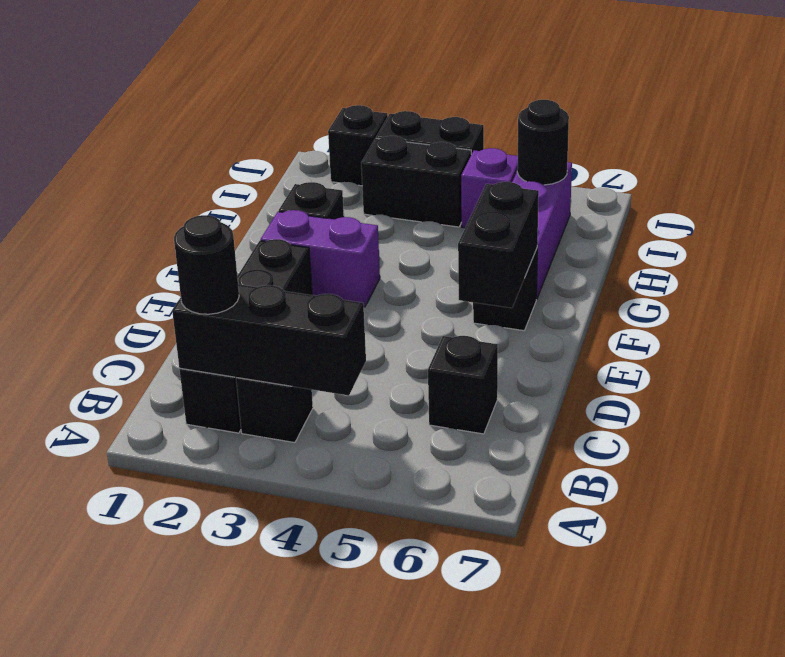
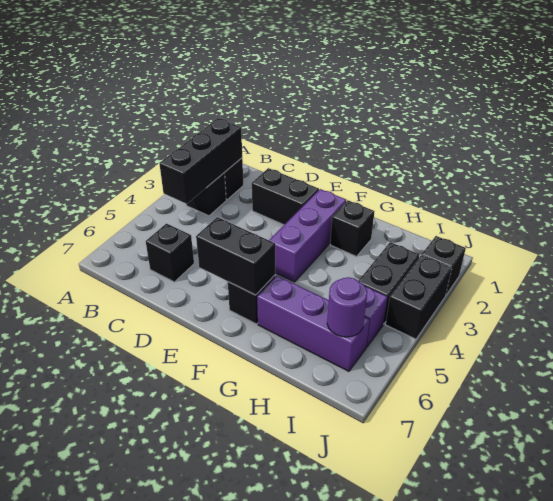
black 1x1 round brick [174,215,239,314] -> none
purple 1x2 brick [261,210,380,307] -> purple 1x3 brick [269,189,346,282]
black 1x1 round brick [517,100,569,185] -> purple 1x1 round brick [327,277,367,337]

